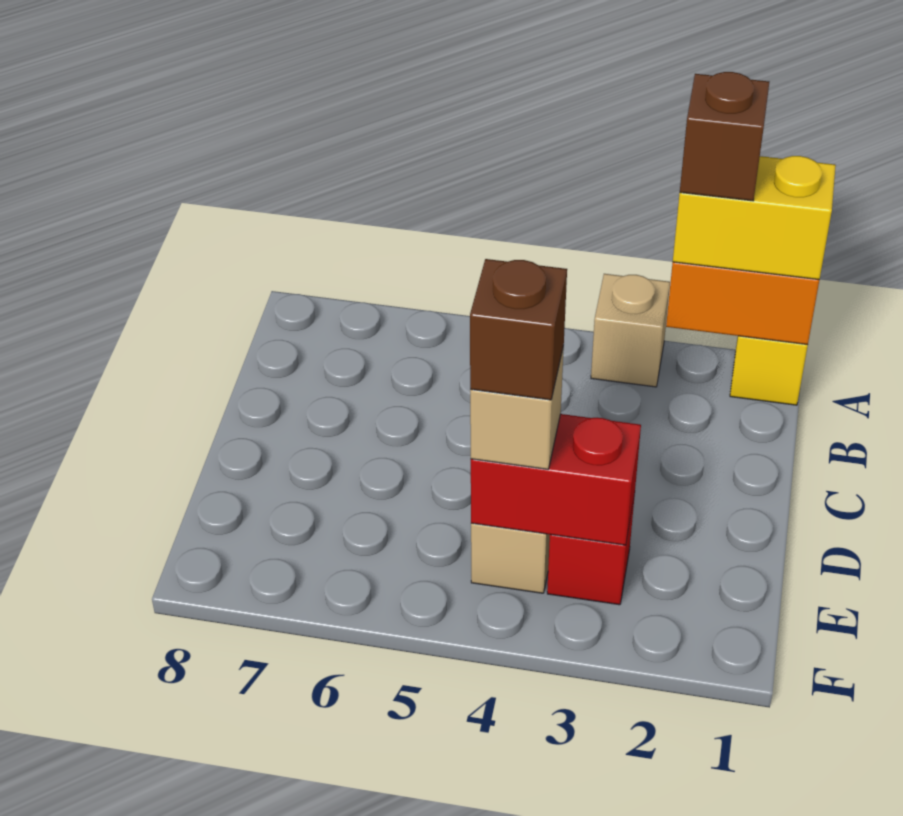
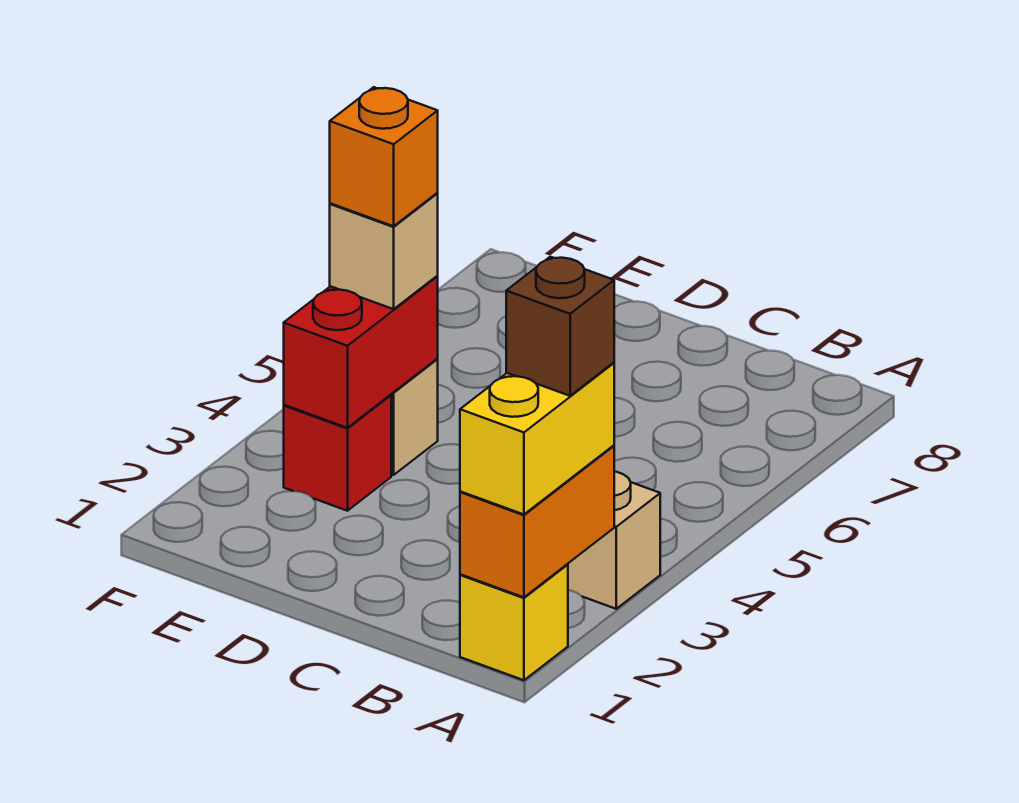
brown 1x1 brick [470,259,567,400] -> orange 1x1 brick [330,87,438,226]

